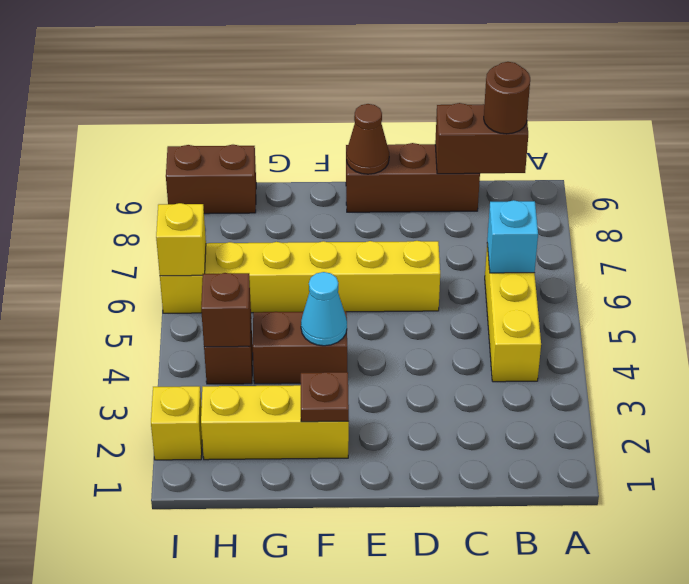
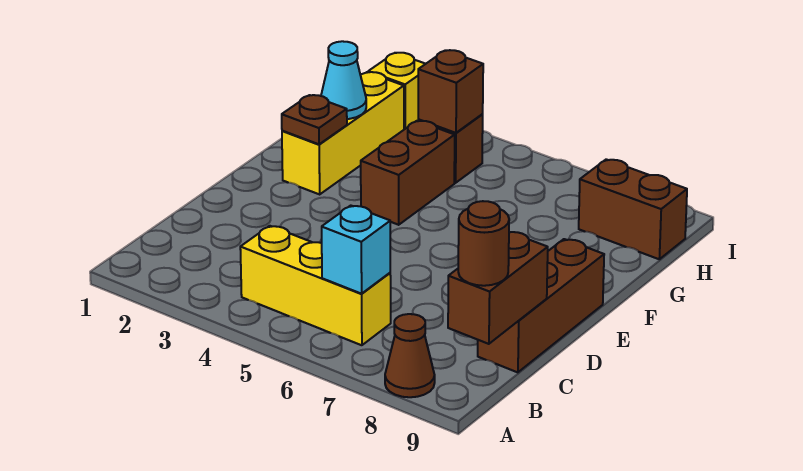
yellow 1x6 brick [160,241,440,313] -> none
brown 1x1 cone [346,104,389,174] -> brown 1x1 cone moved to [385,314,435,397]
cyan 1x1 cone [301,272,347,346] -> cyan 1x1 cone moved to [321,41,366,119]
brown 1x2 brick [166,145,256,214] -> brown 1x2 brick turned to [579,159,687,259]
yellow 1x1 brick [156,203,206,276] -> none

